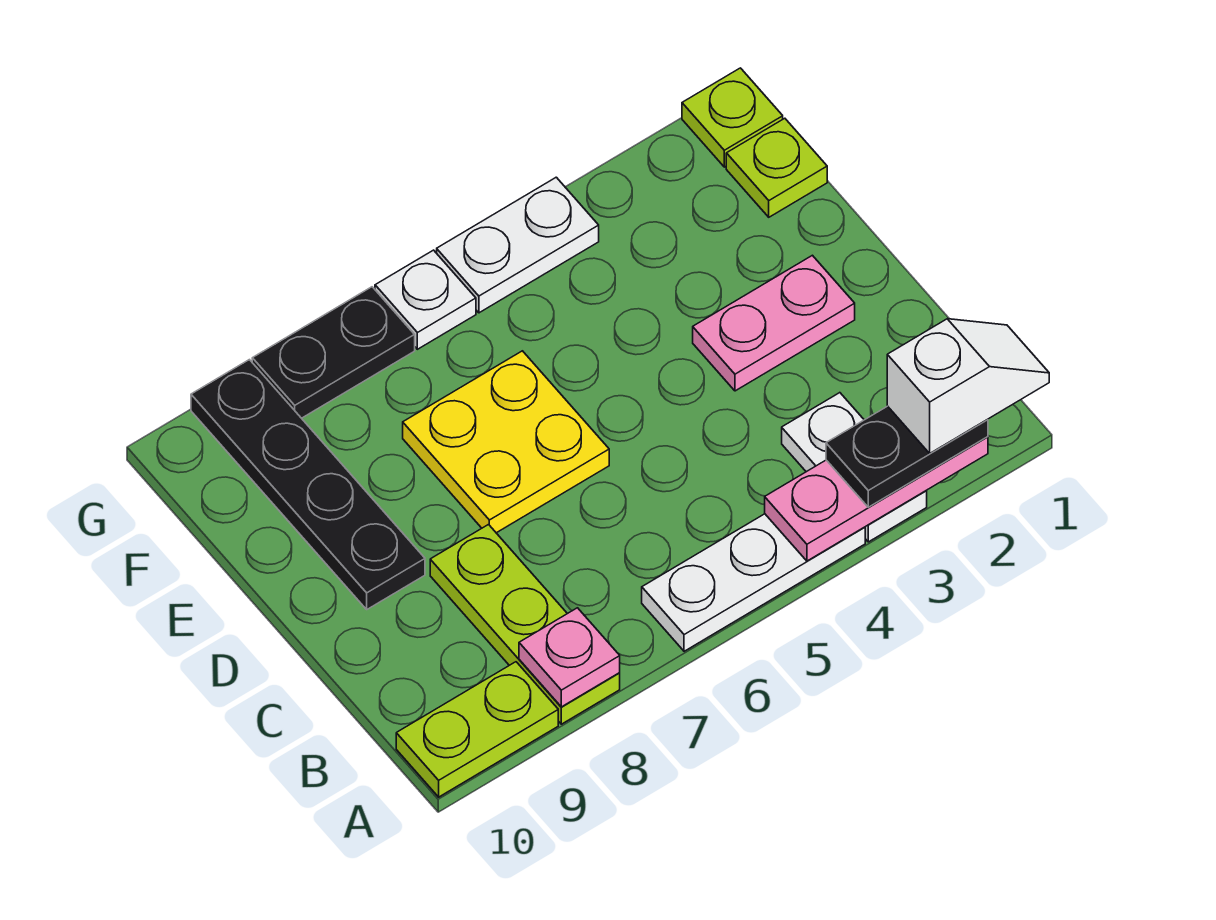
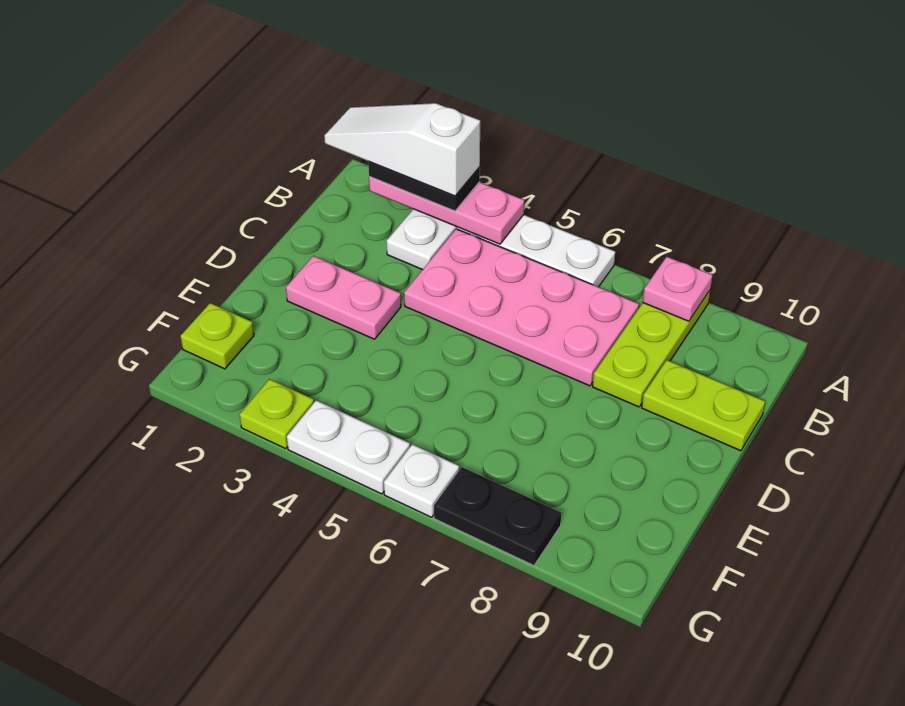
white 1x2 slope [887,319,1049,453] -> white 1x3 slope [324,103,480,196]
lime 1x2 plate [396,662,558,797] -> lime 1x2 plate moved to [642,360,765,451]
none -> pink 2x4 plate [404,229,639,386]
yellow 2x2 plate [403,351,609,533] -> none
black 1x4 plate [191,360,425,609] -> none
lime 1x1 plate [682,68,783,167] -> lime 1x1 plate moved to [240,379,314,449]

